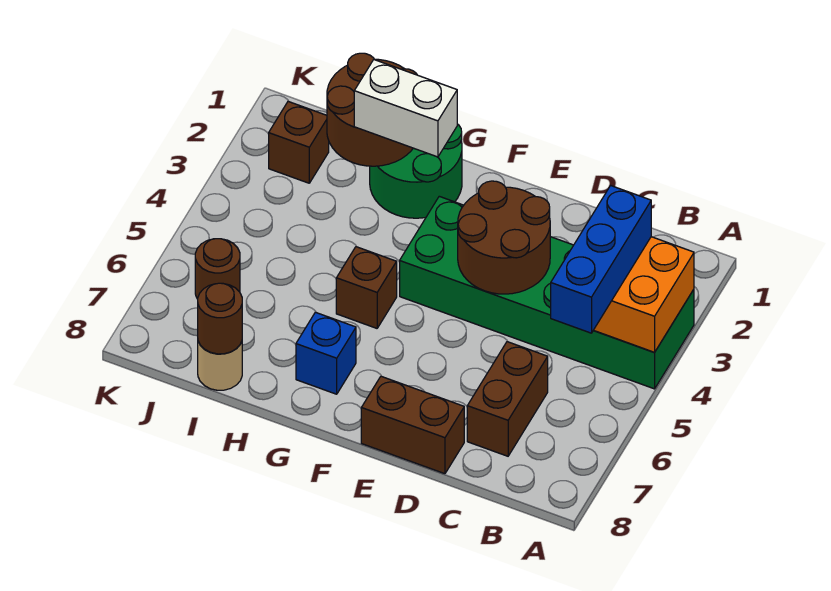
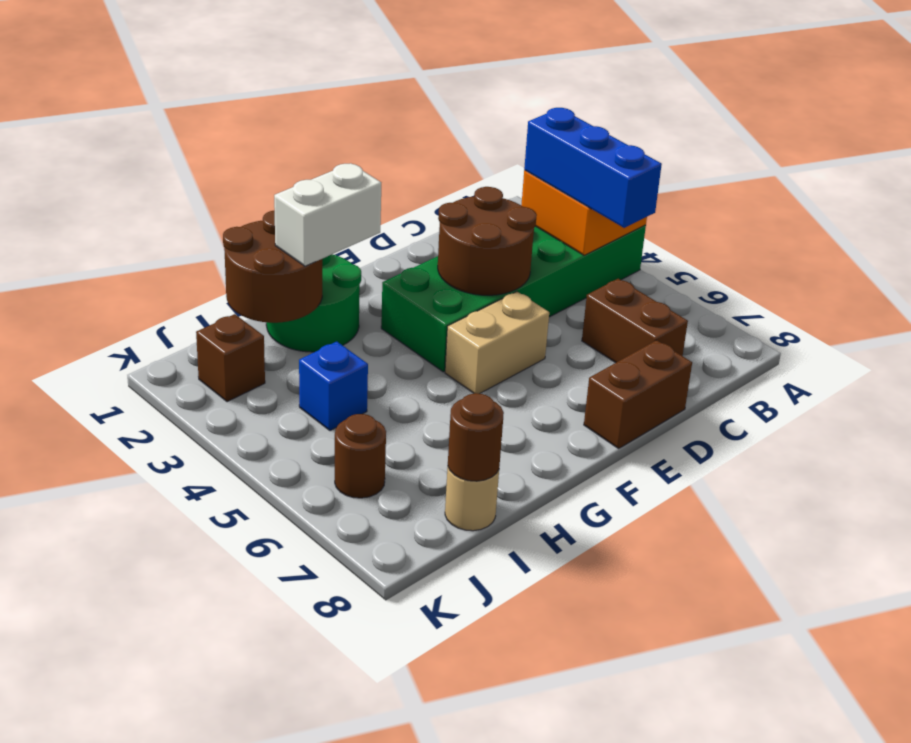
none -> tan 1x2 brick [445,292,549,394]
brown 1x1 brick [336,247,397,328] -> none
blue 1x1 brick [296,312,356,394] -> blue 1x1 brick moved to [299,342,368,431]

